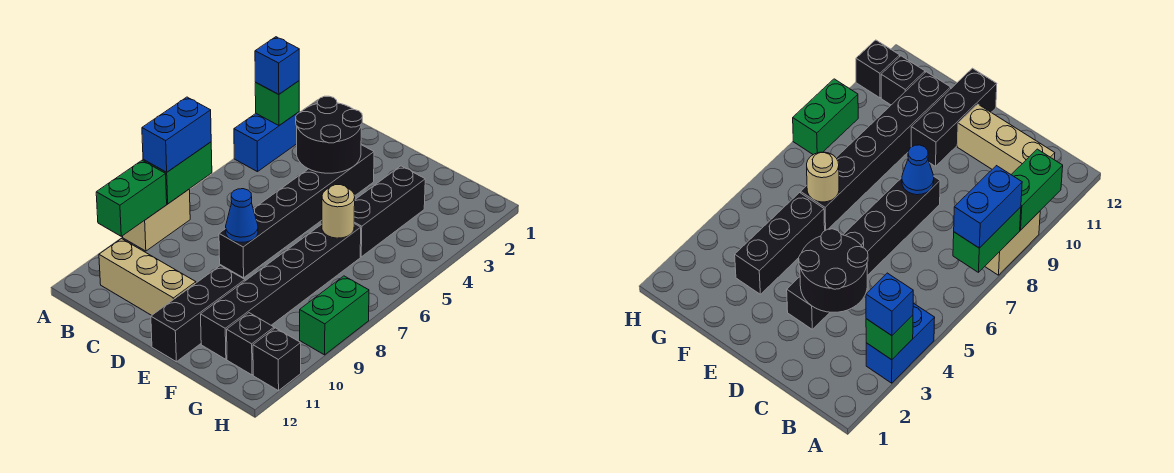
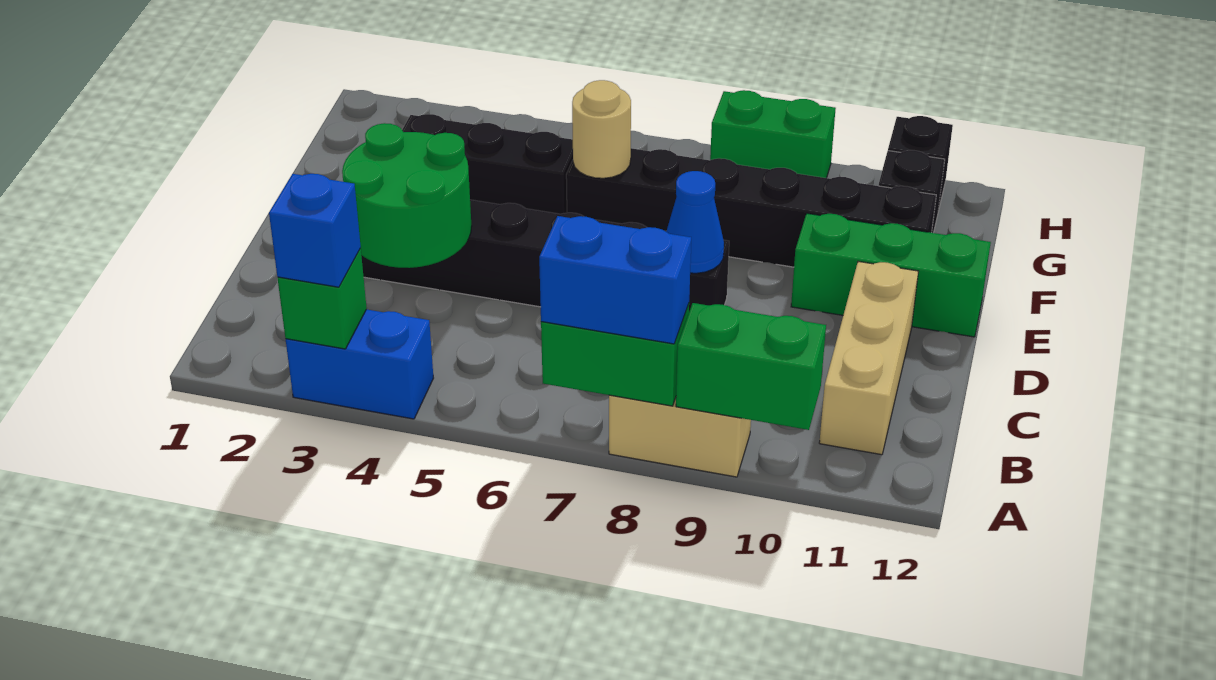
black 2x2 round brick [296,96,362,173] -> green 2x2 round brick [342,123,472,268]
black 1x3 brick [151,266,245,362] -> green 1x3 brick [791,213,991,337]

